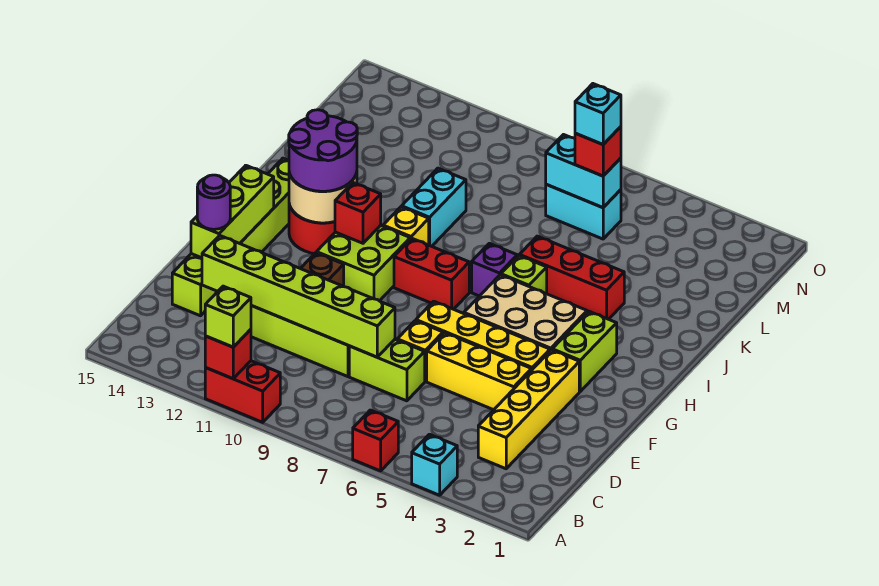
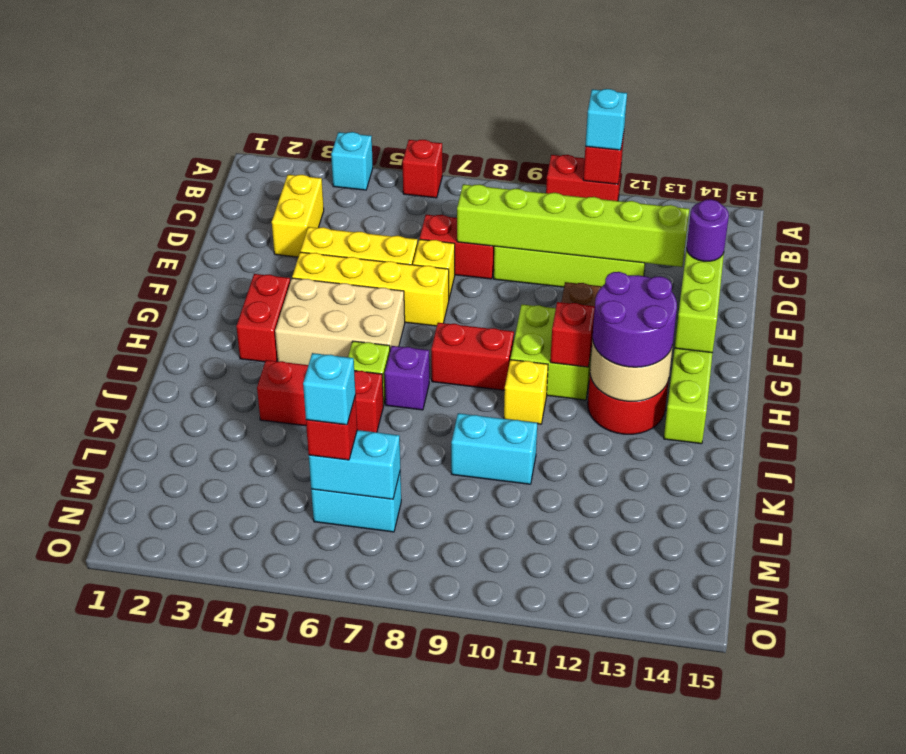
lime 1x1 brick [205,286,251,347] -> cyan 1x1 brick [585,89,627,150]
yellow 1x4 brick [478,350,579,469] -> yellow 1x2 brick [272,175,324,257]
lime 1x2 brick [349,339,425,401] -> red 1x2 brick [420,215,494,279]
lime 1x2 brick [552,311,617,391] -> red 1x2 brick [236,274,290,362]
cyan 1x2 brick [402,168,466,246] -> cyan 1x2 brick turned to [451,413,537,484]

